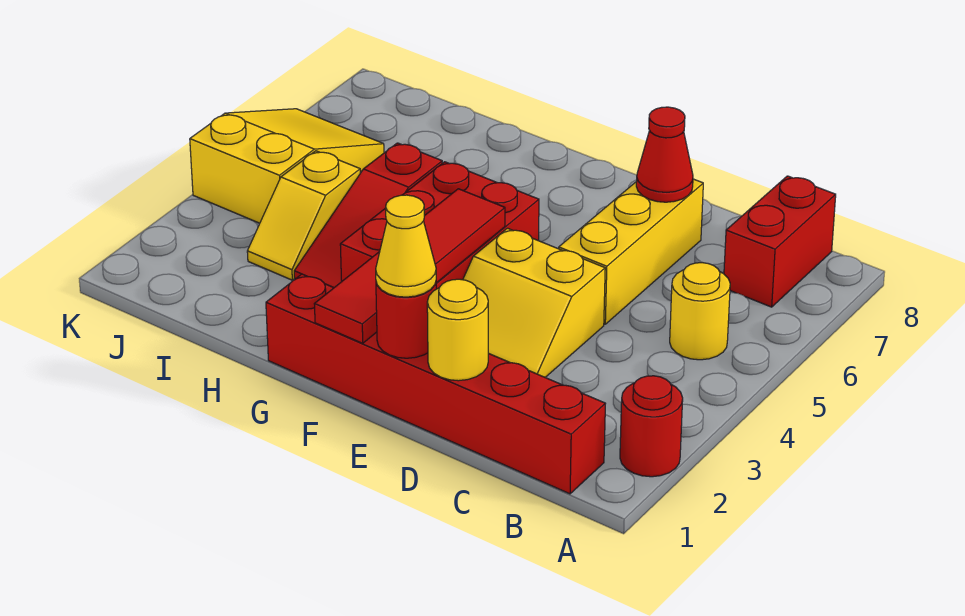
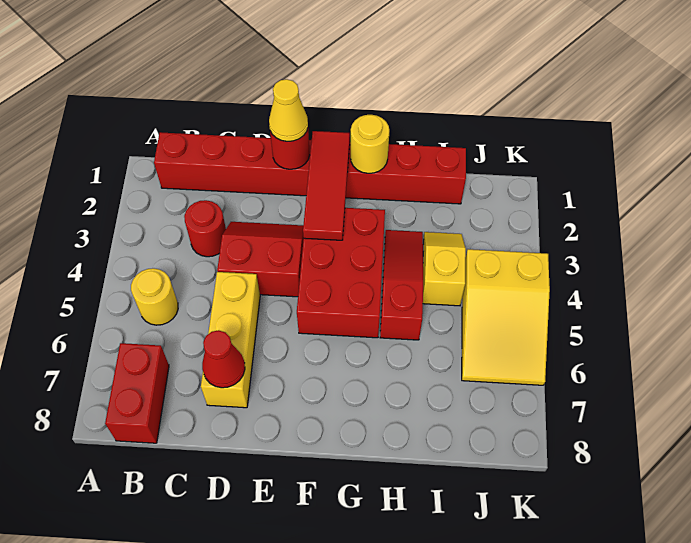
red 1x1 round brick [620,376,683,477] -> red 1x1 round brick moved to [184,200,226,257]
red 1x6 brick [266,274,605,494] -> red 1x8 brick [154,132,466,204]
yellow 1x1 round brick [427,279,488,381] -> yellow 1x1 round brick moved to [351,115,389,173]
yellow 2x2 slope [463,228,605,377] -> red 2x2 slope [217,222,304,297]
red 1x4 tile [315,189,505,343] -> red 1x3 tile [303,131,350,240]

